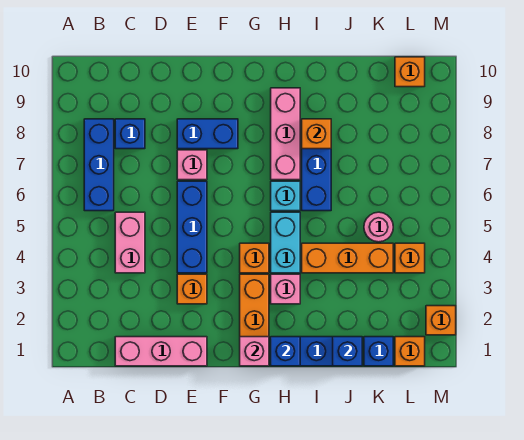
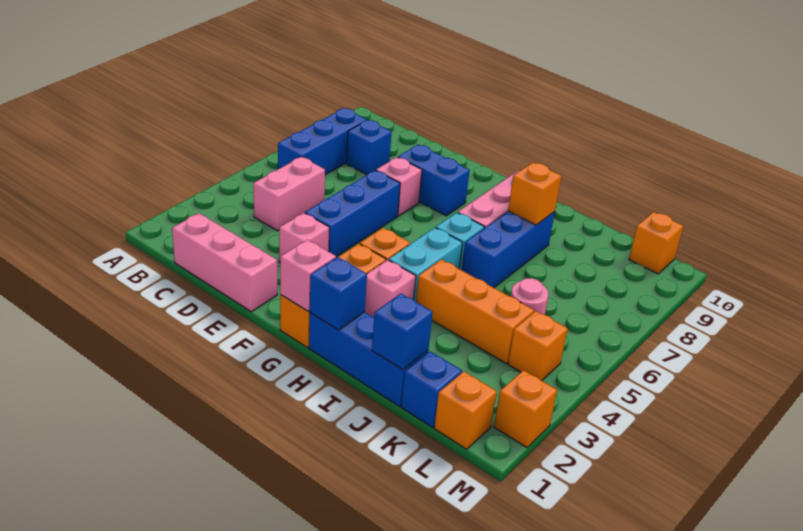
orange 1x1 brick [177,274,207,304] -> pink 1x1 brick [279,213,330,262]

